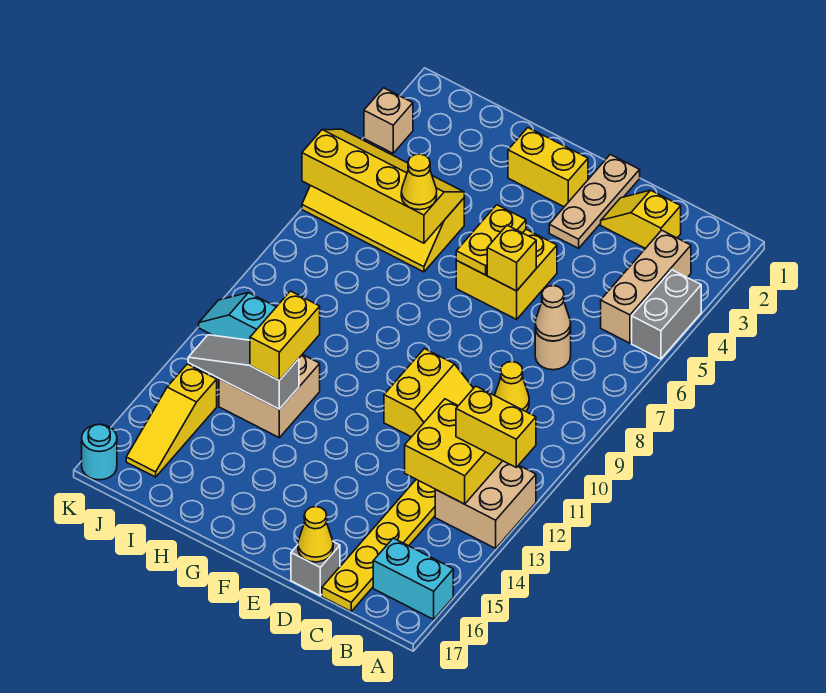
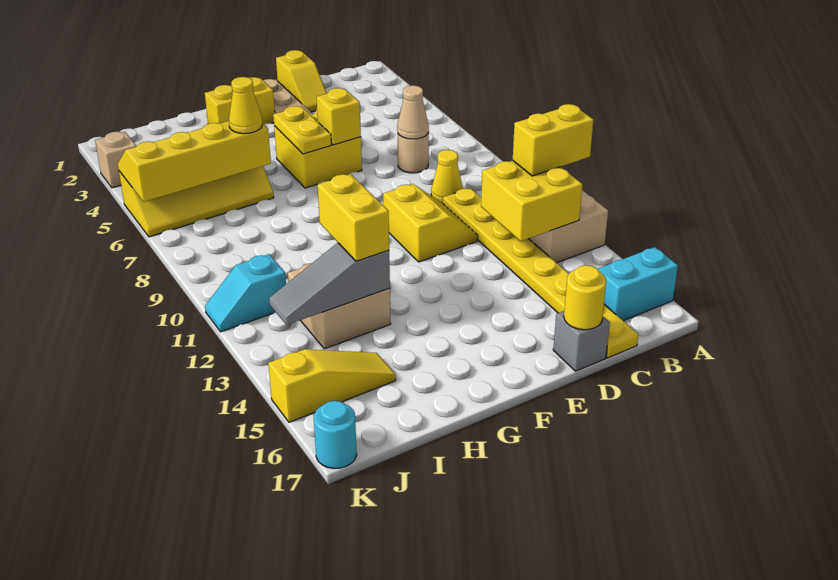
grey 1x2 brick [632,270,701,359] -> none
tan 1x3 brick [601,230,691,343] -> none
yellow 1x2 slope [601,190,681,249] -> yellow 1x2 slope turned to [276,50,327,112]
yellow 1x1 cone [298,507,333,562] -> yellow 1x1 round brick [564,265,606,330]
yellow 1x3 slope [126,364,217,477] -> yellow 1x3 slope turned to [268,349,396,422]

